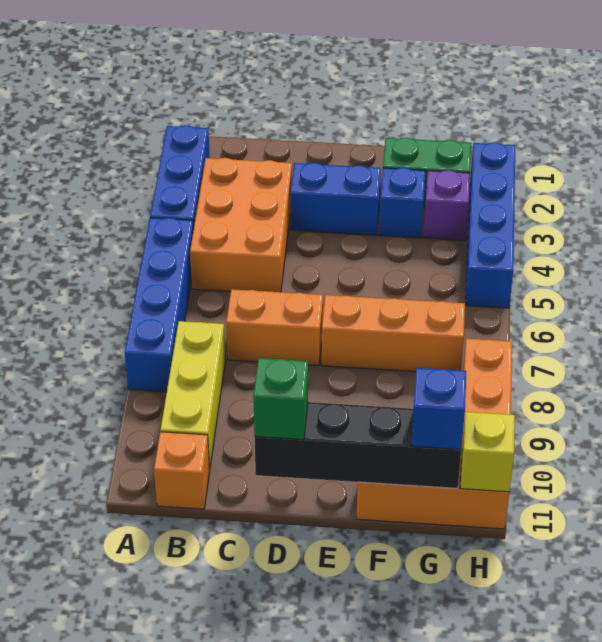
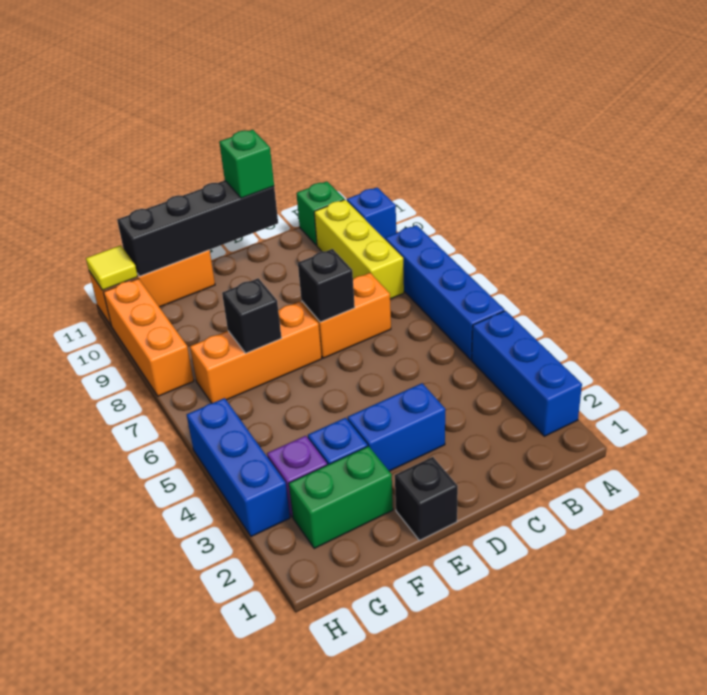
orange 2x3 brick [190,158,292,292] -> none
orange 1x1 brick [154,432,210,509] -> green 1x1 brick [296,181,344,245]
none -> black 1x1 brick [298,249,355,322]
none -> black 1x1 brick [395,457,458,540]
none -> black 1x1 brick [222,278,281,353]
blue 1x1 brick [411,368,466,449] -> blue 1x1 brick moved to [347,188,396,239]
blue 1x4 brick [466,142,516,308] -> blue 1x3 brick [187,398,290,537]
yellow 1x1 brick [460,412,515,492] -> yellow 1x1 tile [86,245,138,290]

